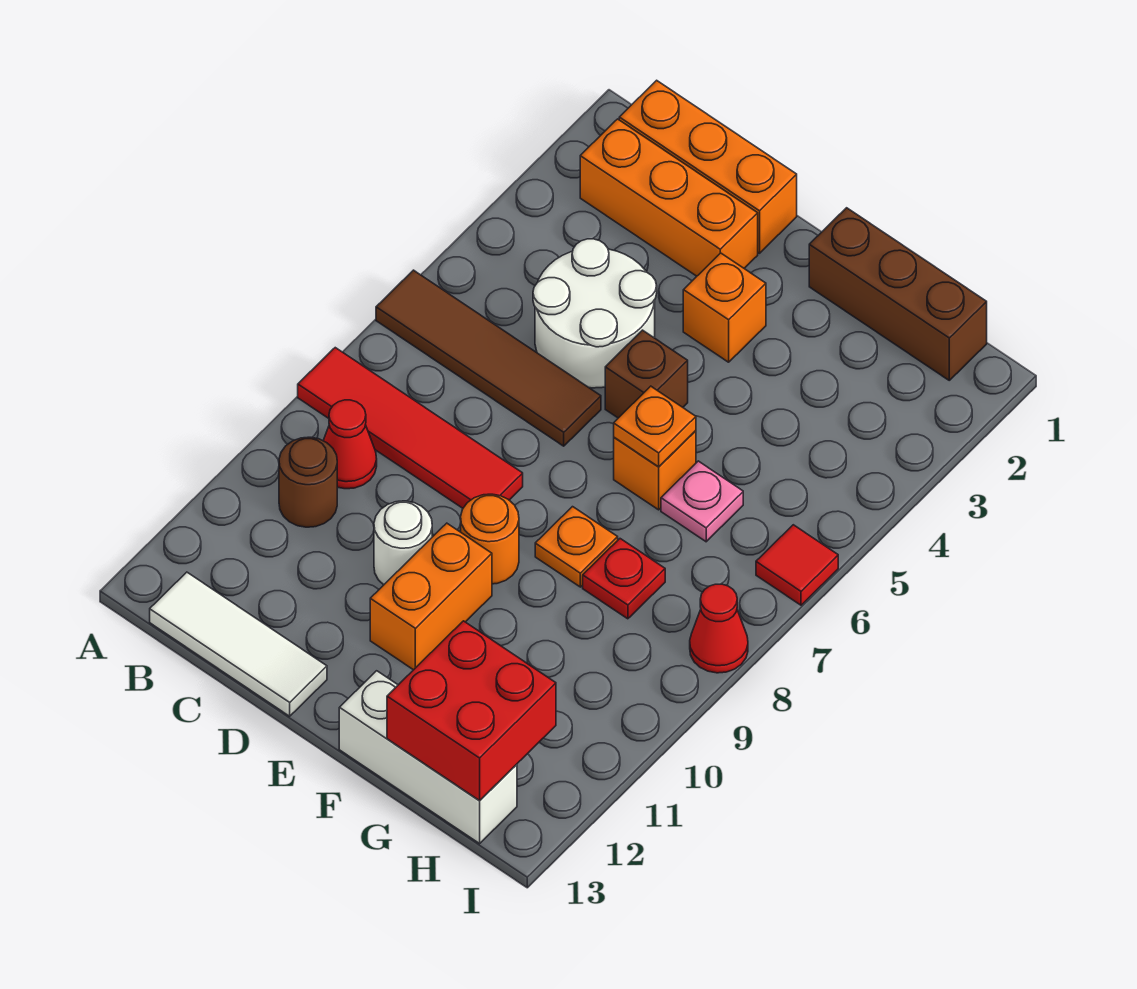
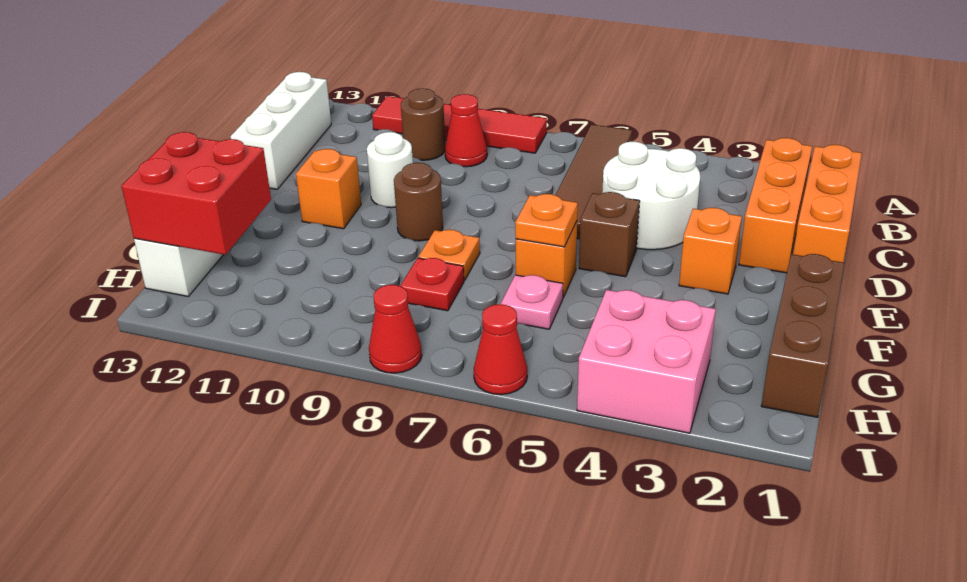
red 1x4 tile [298,348,523,508] -> red 1x4 tile turned to [372,96,547,153]
white 1x3 tile [150,572,327,716] -> white 1x3 brick [231,72,331,189]
orange 1x1 round brick [461,494,519,584] -> brown 1x1 round brick [394,163,443,241]
orange 1x2 brick [370,523,492,670] -> orange 1x1 brick [296,149,361,229]
none -> pink 2x2 brick [577,290,716,433]
red 1x1 tile [756,525,838,605] -> red 1x1 cone [474,304,527,395]

